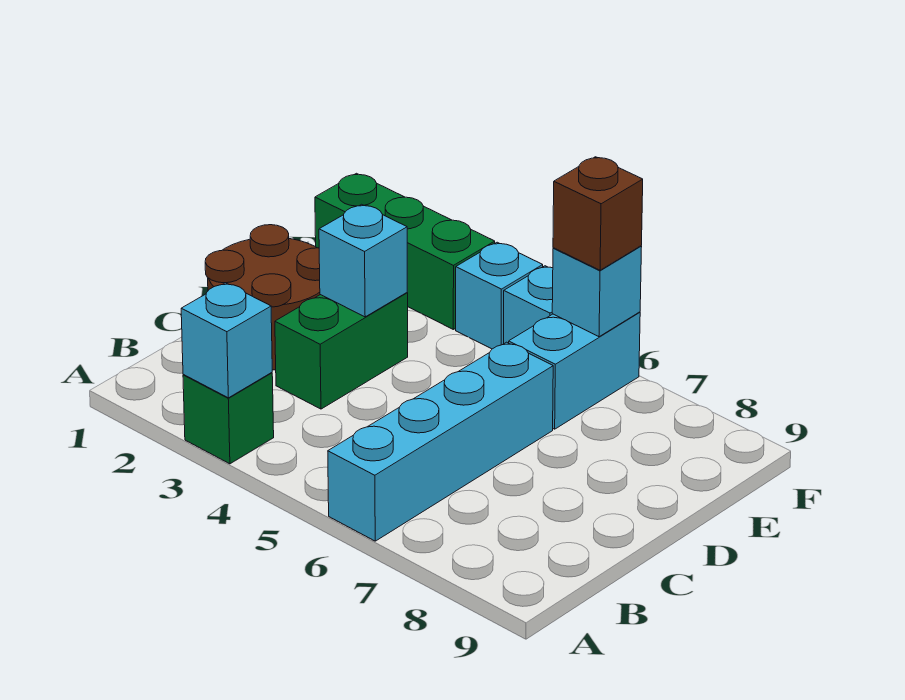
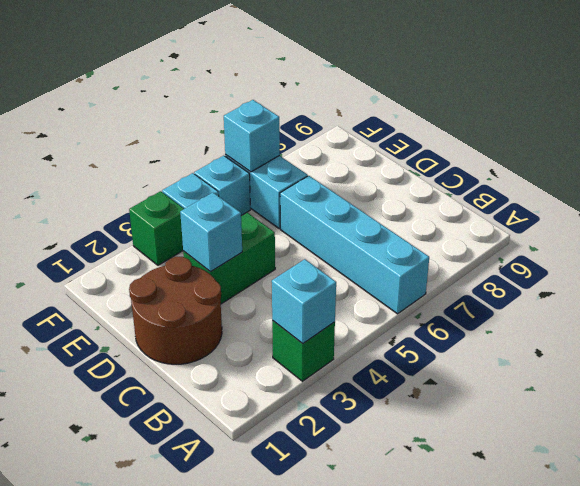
green 1x2 brick [275,293,408,409] -> green 1x2 brick turned to [183,213,275,304]
green 1x3 brick [315,173,495,329] -> green 1x1 brick [129,191,184,265]
brown 1x1 brick [553,157,643,270] -> none

